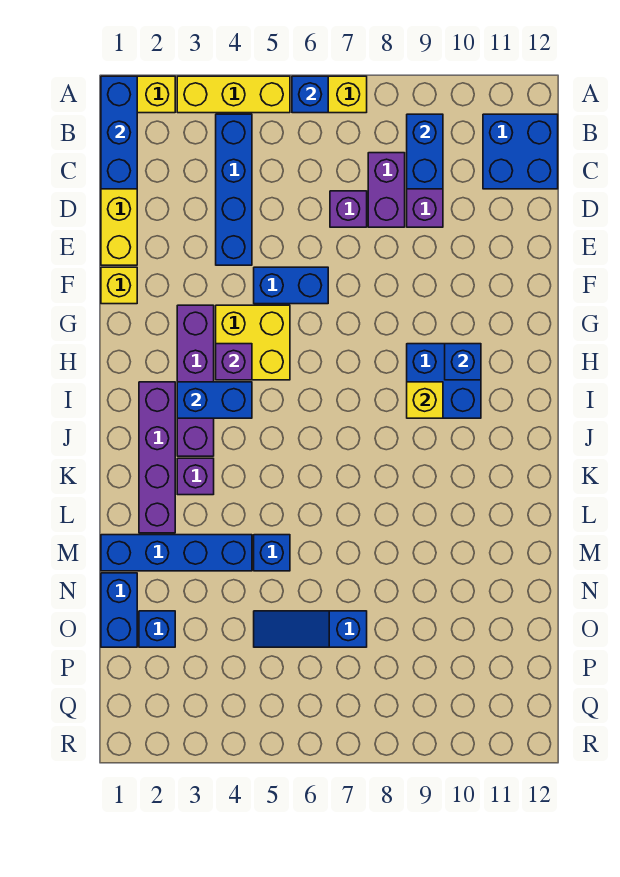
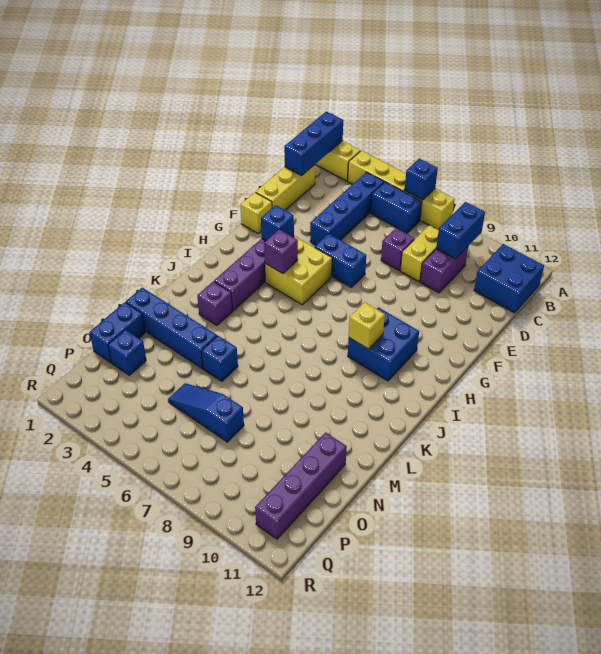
purple 1x2 brick [368,153,405,227] -> yellow 1x2 brick [400,225,439,282]
blue 1x1 brick [445,344,481,380] -> blue 1x1 brick moved to [261,205,294,241]
purple 1x4 brick [139,382,175,533] -> purple 1x4 brick moved to [255,432,347,539]
blue 1x2 brick [177,382,252,418] -> blue 1x2 brick moved to [371,182,422,233]

